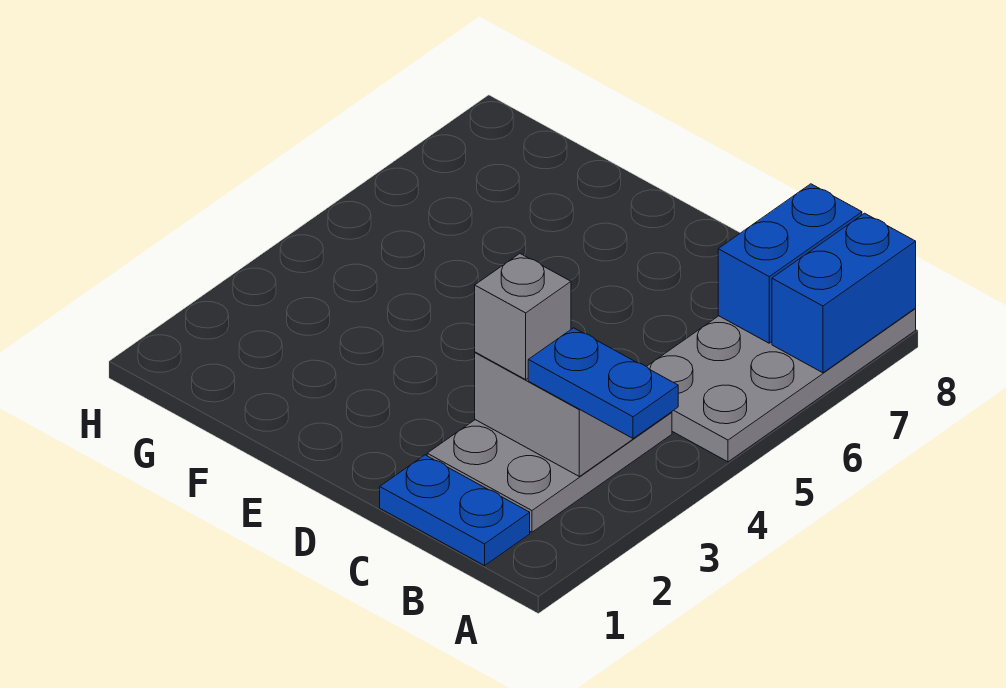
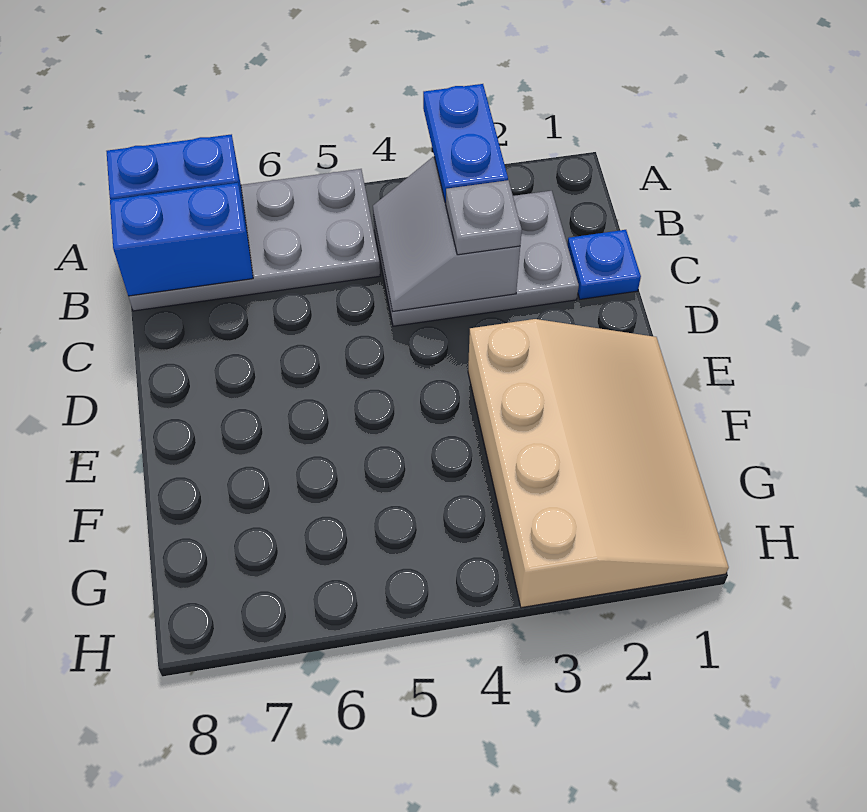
blue 1x2 plate [380,455,530,566] -> blue 1x1 plate [567,230,641,299]
grey 1x1 brick [475,254,571,379] -> grey 1x1 plate [446,180,522,255]
none -> tan 3x4 slope [468,319,729,608]

